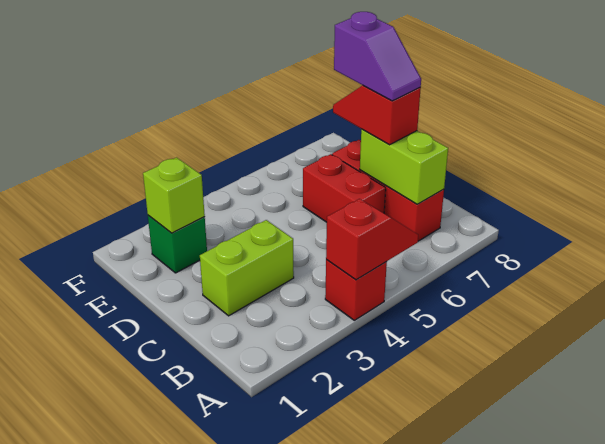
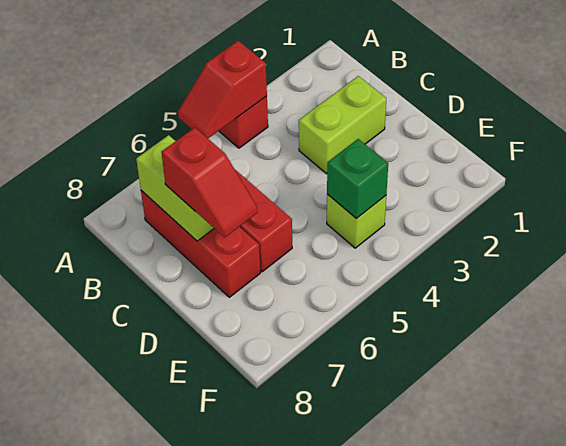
purple 1x2 slope [334,12,421,101] -> none
green 1x1 brick [148,215,207,273] -> green 1x1 brick moved to [327,139,388,219]
lime 1x1 brick [143,157,205,233] -> lime 1x1 brick moved to [327,194,386,248]

